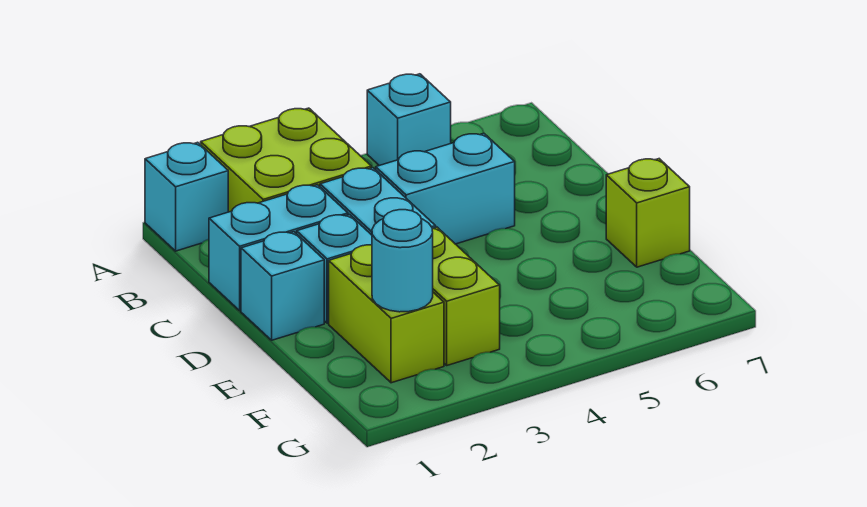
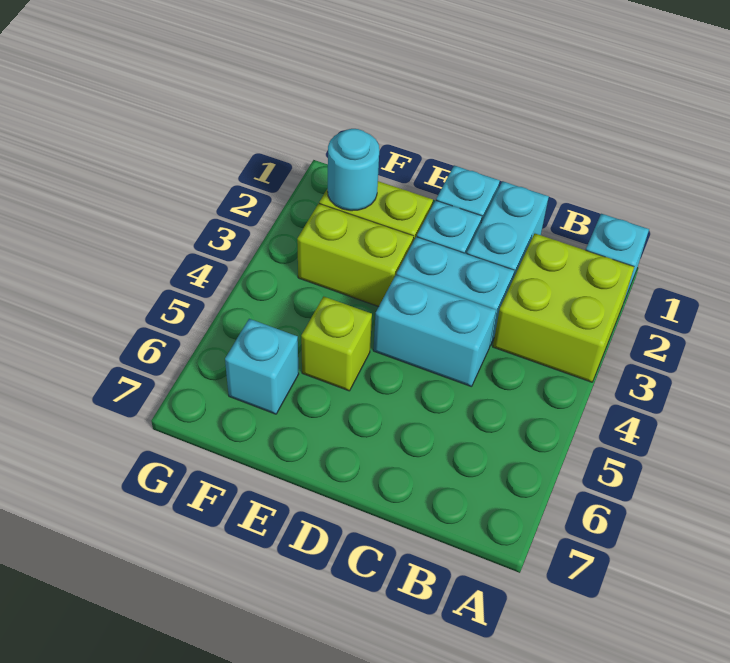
cyan 1x1 brick [367,74,451,166] -> cyan 1x1 brick moved to [225,319,299,414]
cyan 1x2 brick [376,133,515,244] -> cyan 1x2 brick turned to [373,275,496,387]
lime 1x1 brick [606,159,690,267] -> lime 1x1 brick moved to [301,296,372,391]

